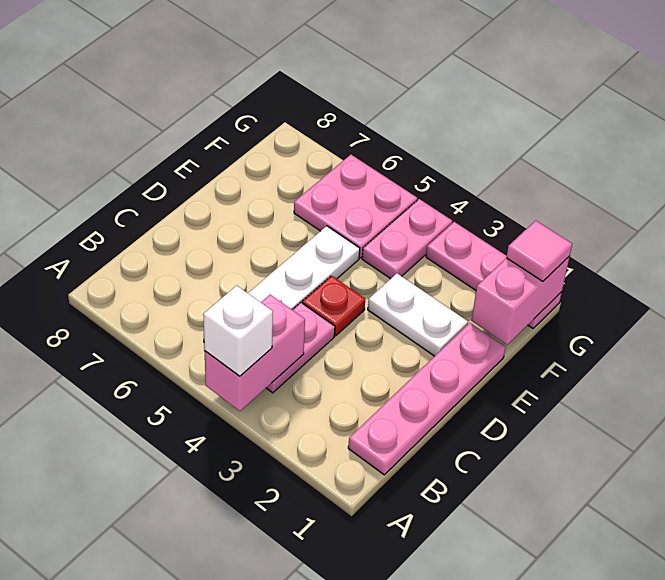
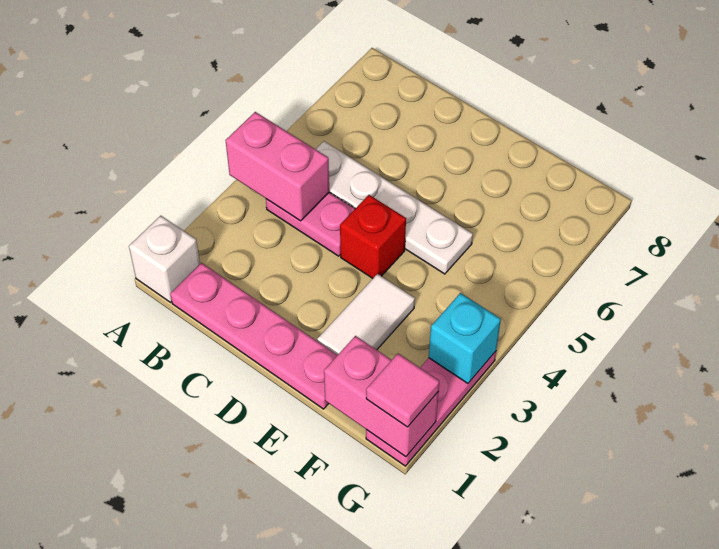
white 1x1 brick [203,286,273,376] -> white 1x1 brick moved to [129,216,200,302]
red 1x1 plate [302,276,365,336] -> red 1x1 brick [340,195,406,278]
white 1x2 plate [368,274,468,356] -> white 1x2 tile [317,274,415,355]
pink 1x2 plate [362,199,452,279] -> none
pink 2x2 plate [294,155,417,258] -> none
none -> cyan 1x1 brick [429,293,501,383]

